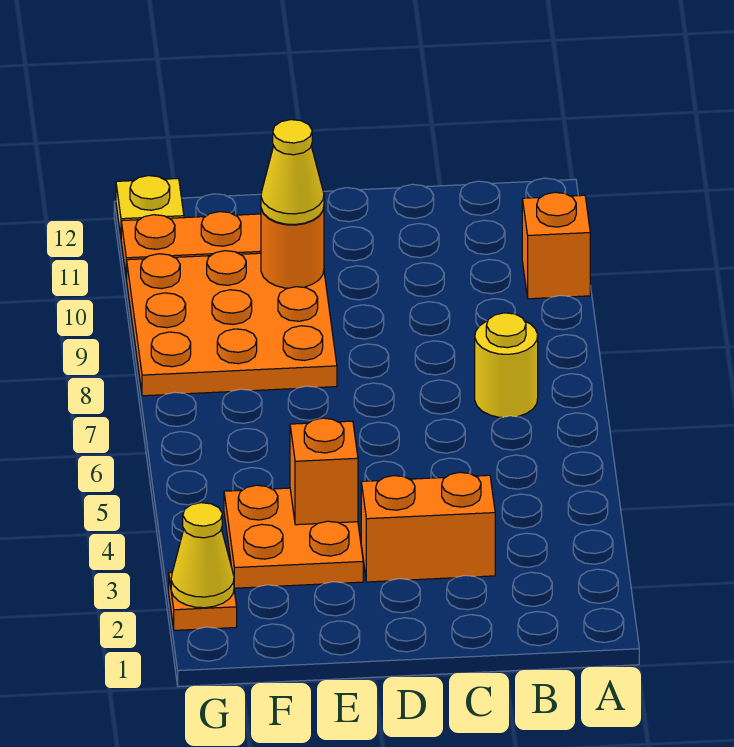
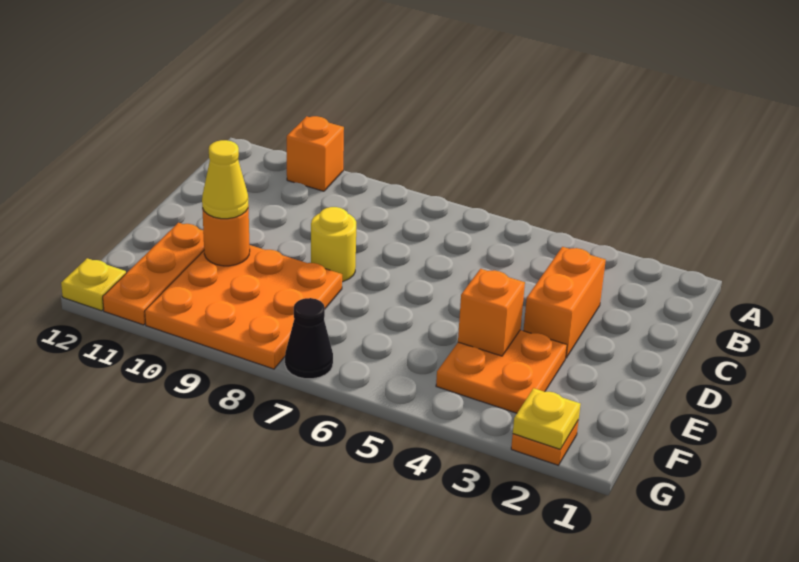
yellow 1x1 round brick [475,313,538,418] -> yellow 1x1 round brick moved to [311,207,356,282]
yellow 1x1 cone [171,503,234,608] -> yellow 1x1 plate [513,388,581,449]
none -> black 1x1 cone [285,298,333,379]

